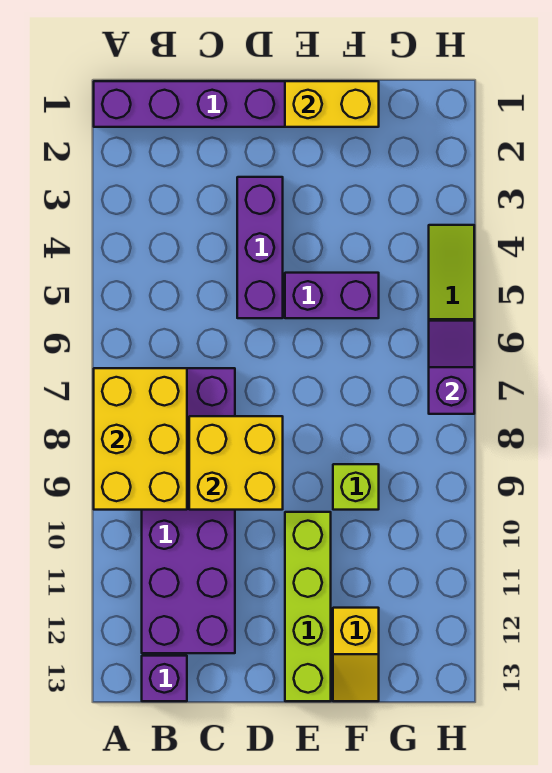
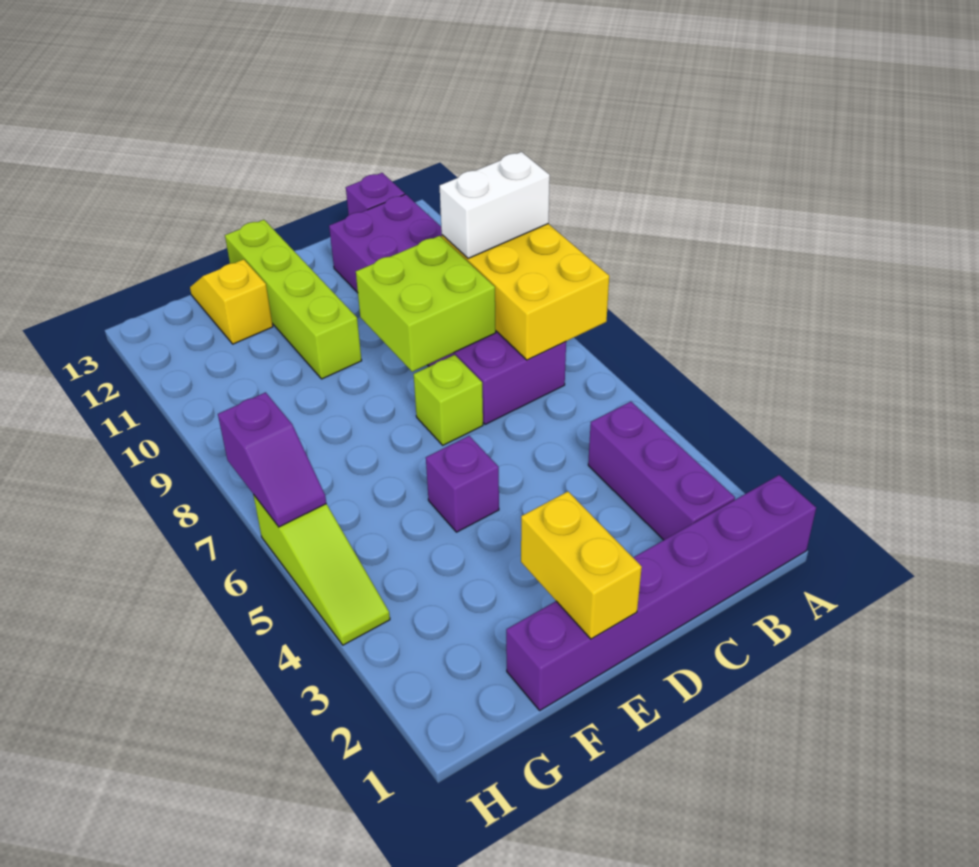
none -> white 1x2 brick [440,152,550,258]
yellow 2x2 brick [189,416,283,510] -> lime 2x2 brick [356,236,496,372]
purple 1x3 brick [237,177,283,318] -> purple 1x3 brick moved to [588,402,735,540]
yellow 1x2 brick [285,81,379,127] -> yellow 1x2 brick turned to [521,492,642,639]
purple 1x2 brick [285,273,379,318] -> purple 1x1 brick [426,436,499,532]
lime 1x1 brick [333,464,379,510] -> lime 1x1 brick moved to [414,355,483,445]

